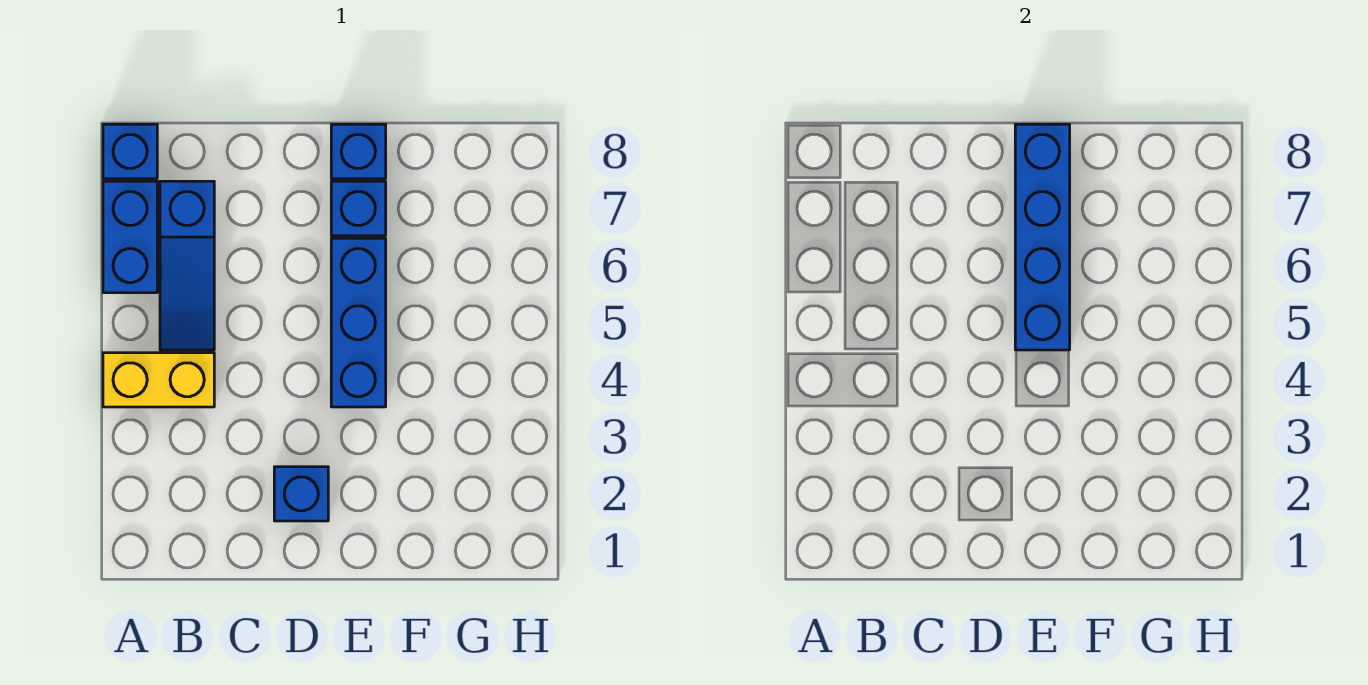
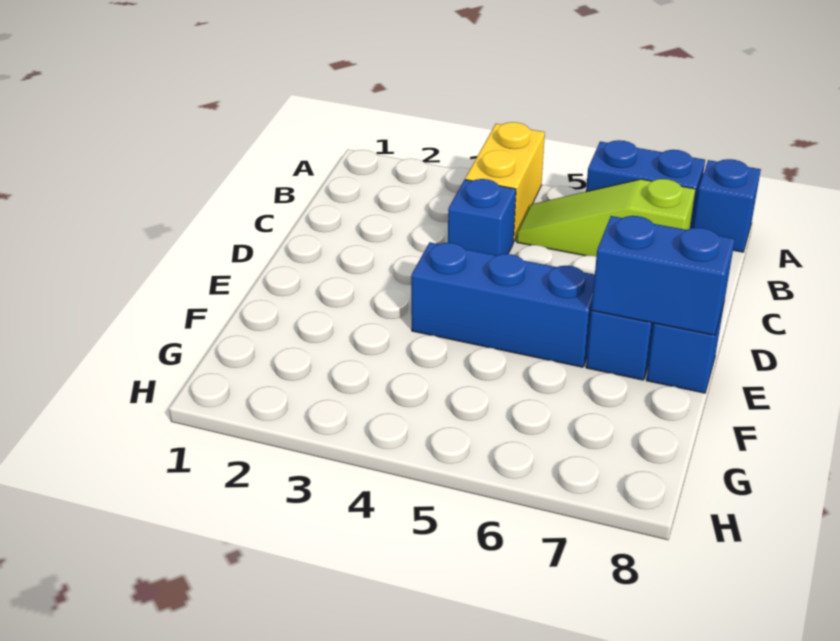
blue 1x3 slope [160,181,214,350] -> lime 1x3 slope [517,179,696,256]
blue 1x1 brick [274,467,328,521] -> blue 1x1 brick moved to [448,179,516,255]
blue 1x4 brick [1015,124,1070,350] -> blue 1x2 brick [591,216,735,335]

